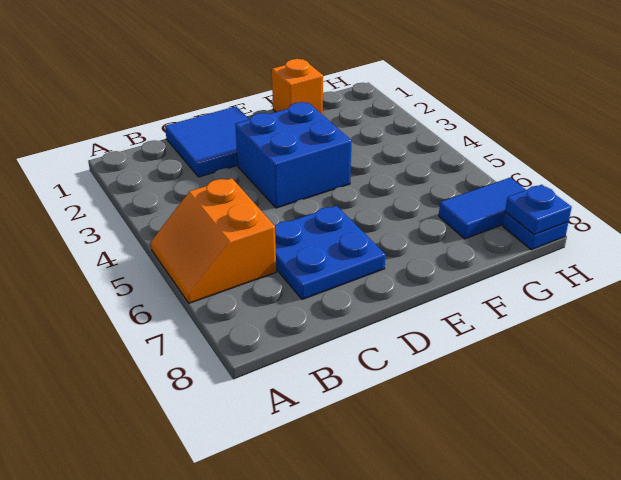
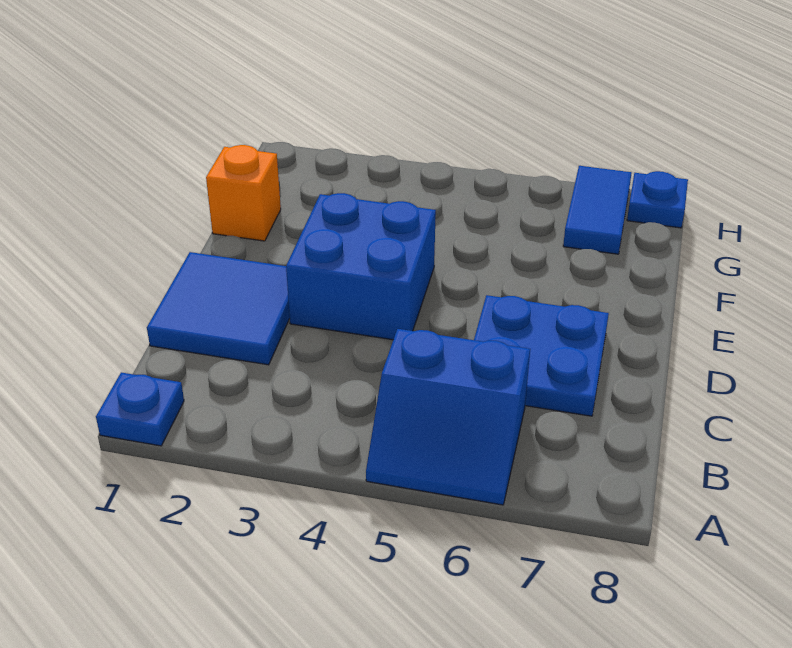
orange 2x2 slope [151,178,276,303] -> blue 2x2 slope [366,329,530,505]
blue 1x1 plate [505,185,572,235] -> blue 1x1 plate moved to [96,372,184,446]

